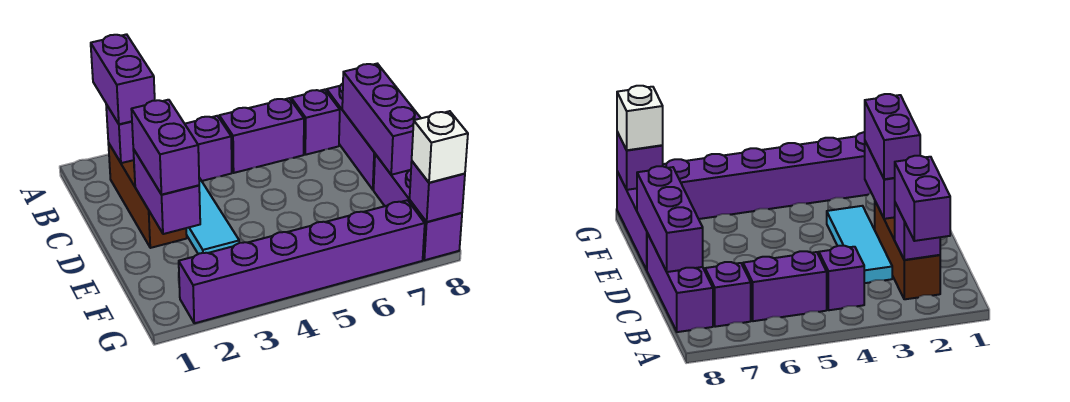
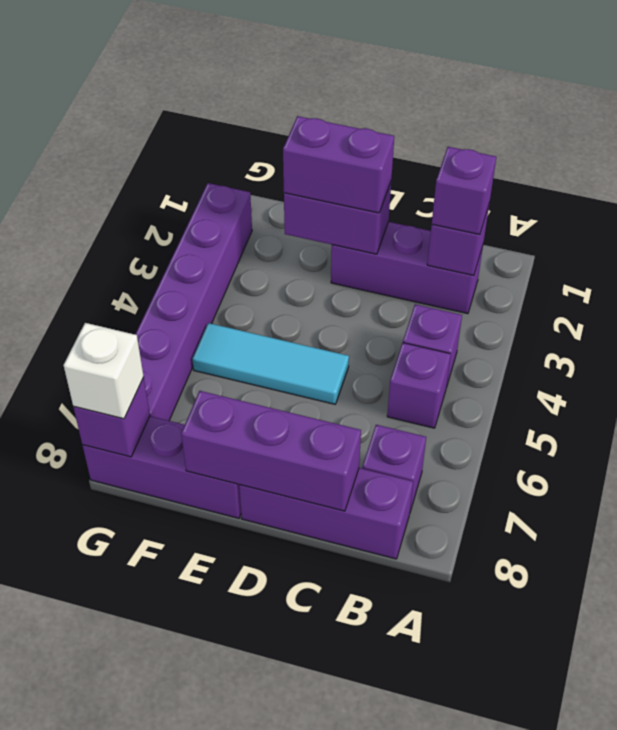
purple 1x2 brick [91,34,155,124] -> purple 1x1 brick [432,147,496,234]
brown 1x3 brick [108,143,187,248] -> purple 1x3 brick [331,222,483,314]
purple 1x2 brick [219,98,304,173] -> purple 1x1 brick [387,343,451,428]
cyan 1x3 tile [186,178,239,254] -> cyan 1x3 tile moved to [192,323,349,404]

